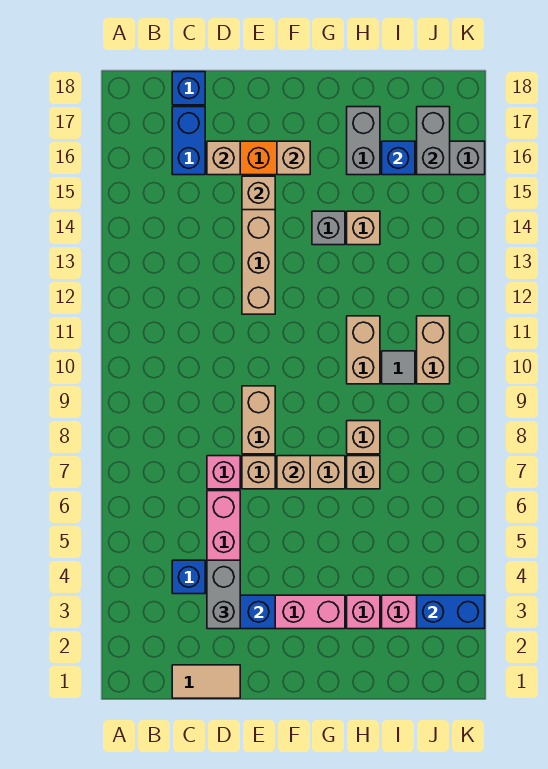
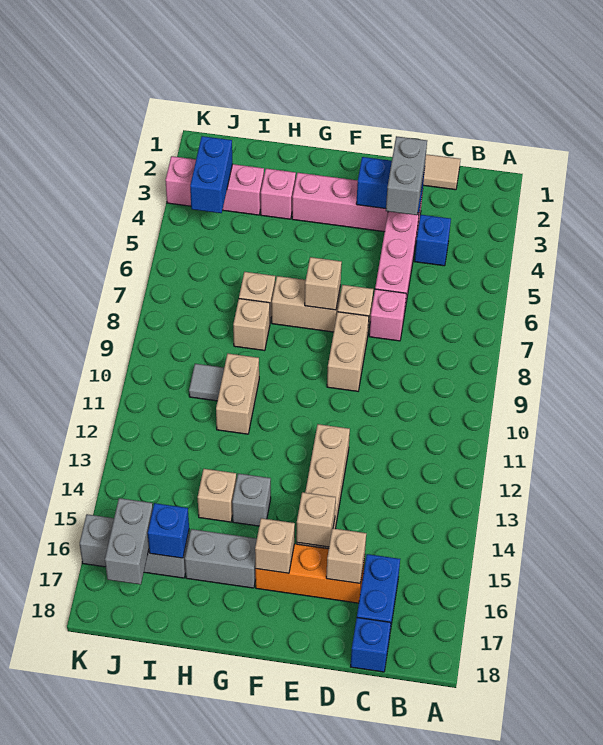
grey 1x2 brick [347,107,380,175] -> grey 1x2 brick turned to [185,529,257,588]
blue 1x2 brick [417,595,485,629] -> blue 1x2 brick turned to [190,136,232,213]
tan 1x2 brick [417,316,450,384] -> none

